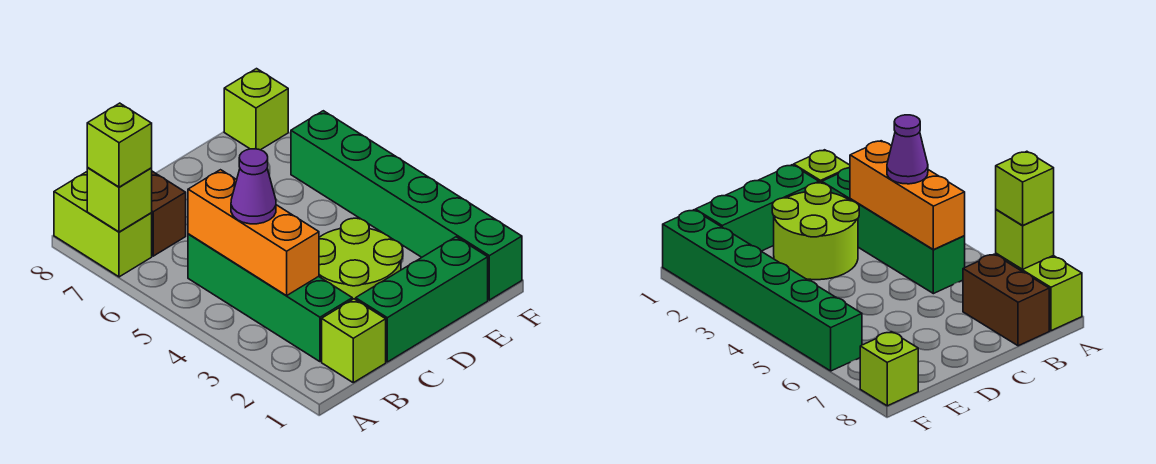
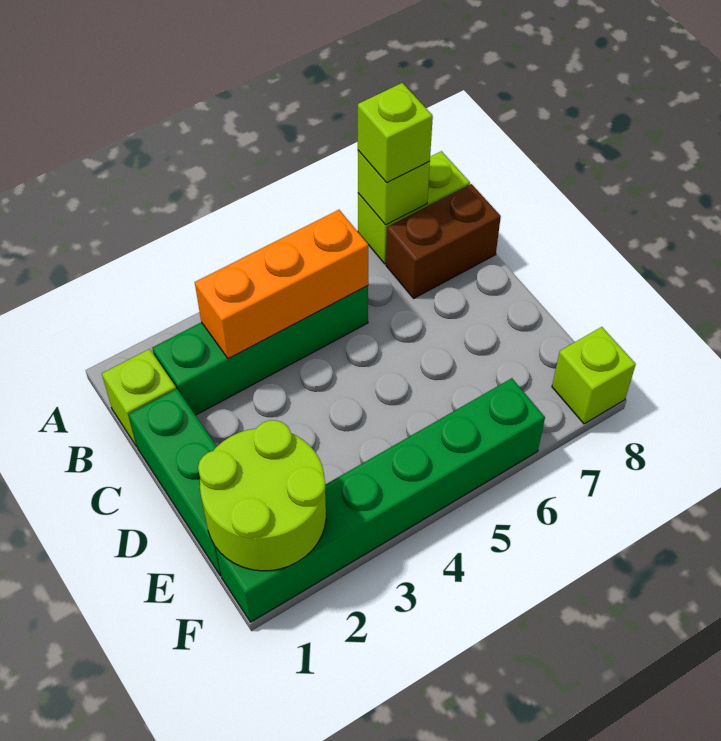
purple 1x1 cone [231,149,276,224] -> none
lime 2x2 round brick [319,218,403,300] -> lime 2x2 round brick moved to [198,420,326,571]

